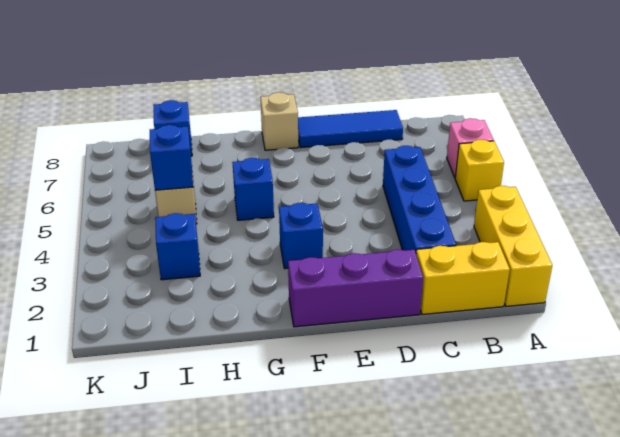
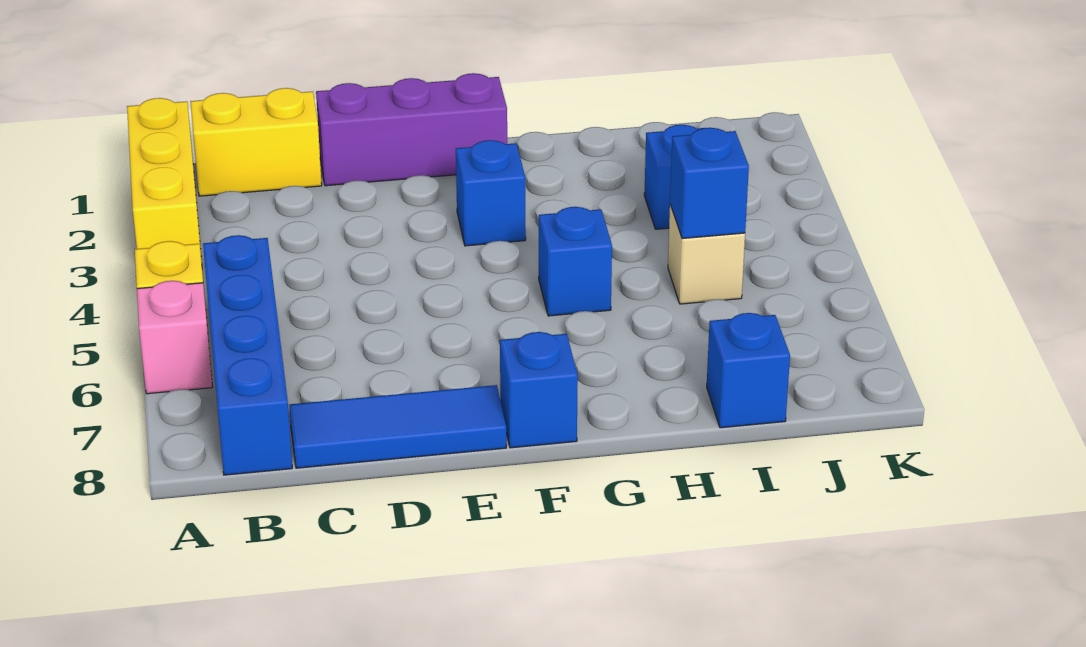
blue 1x4 brick [383,146,456,252] -> blue 1x4 brick moved to [203,235,292,475]
tan 1x1 brick [260,92,298,150] -> blue 1x1 brick [500,332,578,448]

